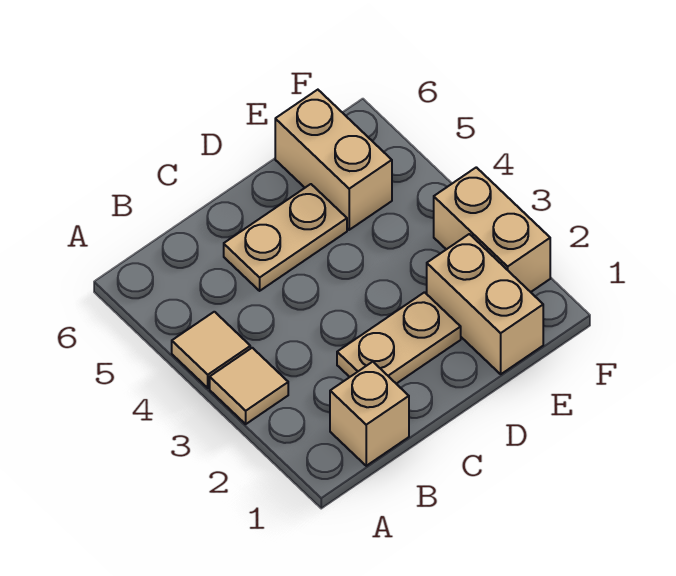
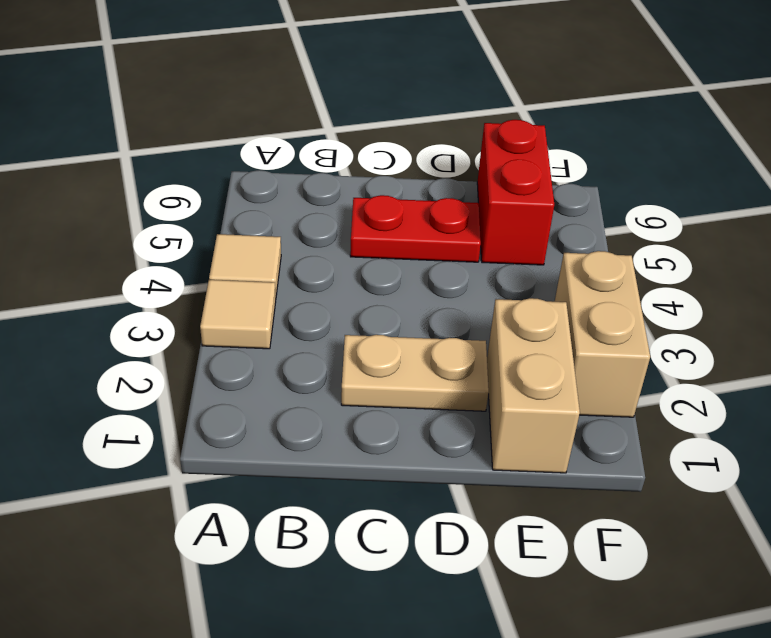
tan 1x1 brick [330,362,409,466] -> none
tan 1x2 plate [224,184,347,291] -> red 1x2 plate [350,195,481,262]
tan 1x2 brick [275,90,392,230] -> red 1x2 brick [477,120,554,265]

